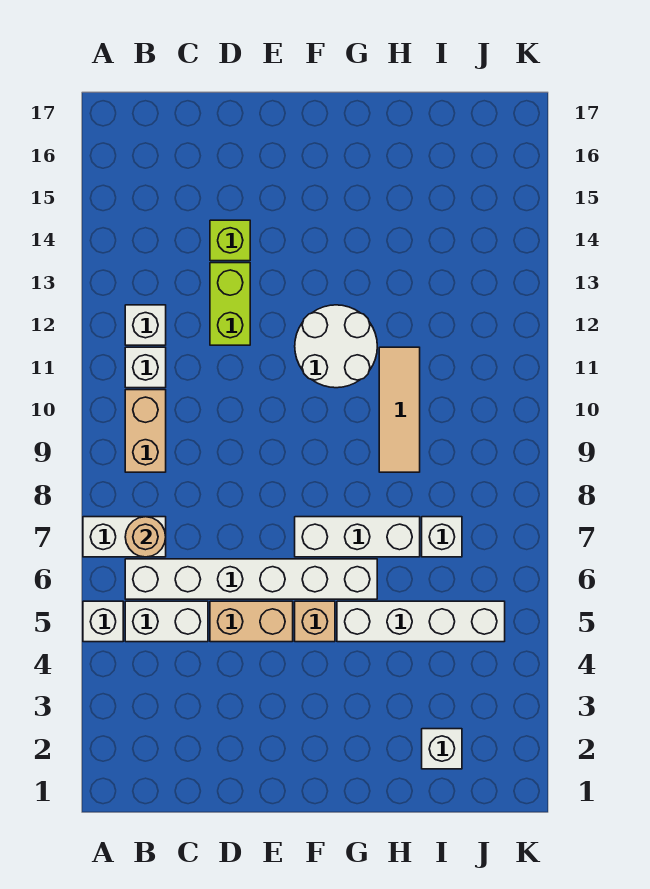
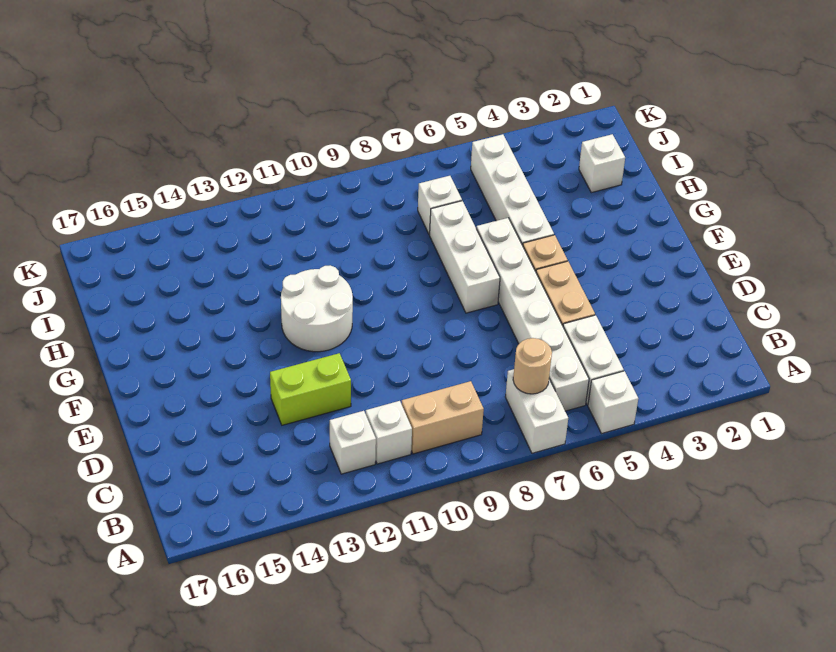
lime 1x1 brick [210,220,250,261] -> none
tan 1x3 tile [379,347,420,472] -> none

